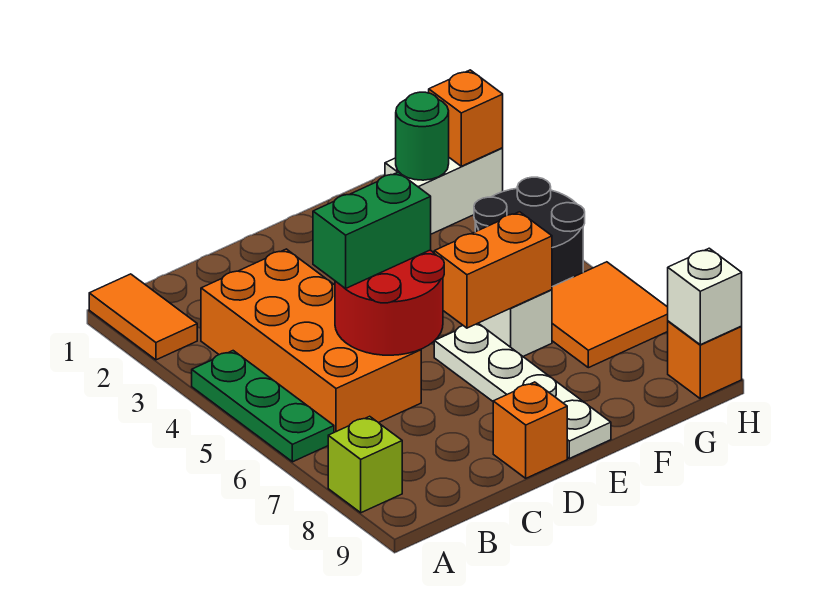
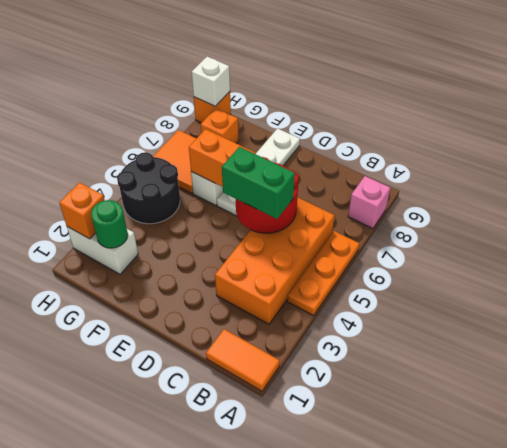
orange 1x2 tile [89,274,197,360] -> orange 1x2 tile turned to [206,329,280,391]
green 1x3 plate [192,351,334,462] -> orange 1x3 plate [287,231,359,316]
lime 1x1 brick [328,416,402,513] -> pink 1x1 brick [348,176,390,229]
orange 1x1 brick [493,382,567,478] -> orange 1x1 brick moved to [201,108,239,144]

